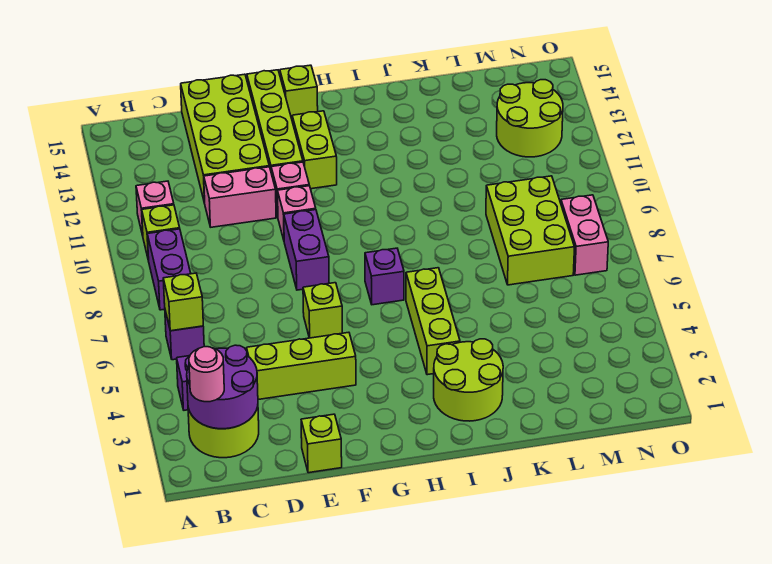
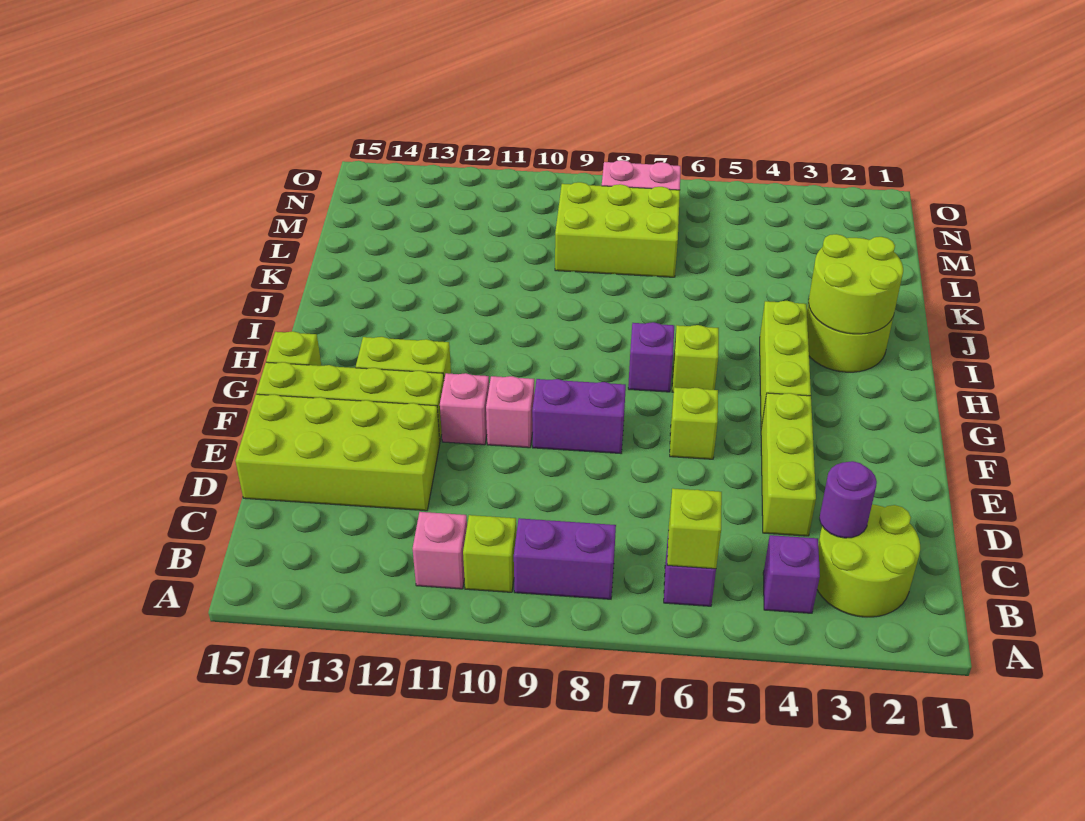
purple 2x2 round brick [187,345,258,429] -> purple 1x1 round brick [820,461,877,538]
pink 1x1 round brick [189,347,224,402] -> none
pink 1x2 brick [204,167,276,227] -> none
lime 1x1 brick [301,414,342,473] -> lime 1x1 brick moved to [672,325,719,392]
lime 1x3 brick [406,268,460,375] -> lime 1x3 brick turned to [760,301,811,428]
lime 2x2 round brick [497,80,563,157] -> lime 2x2 round brick moved to [809,234,903,334]

